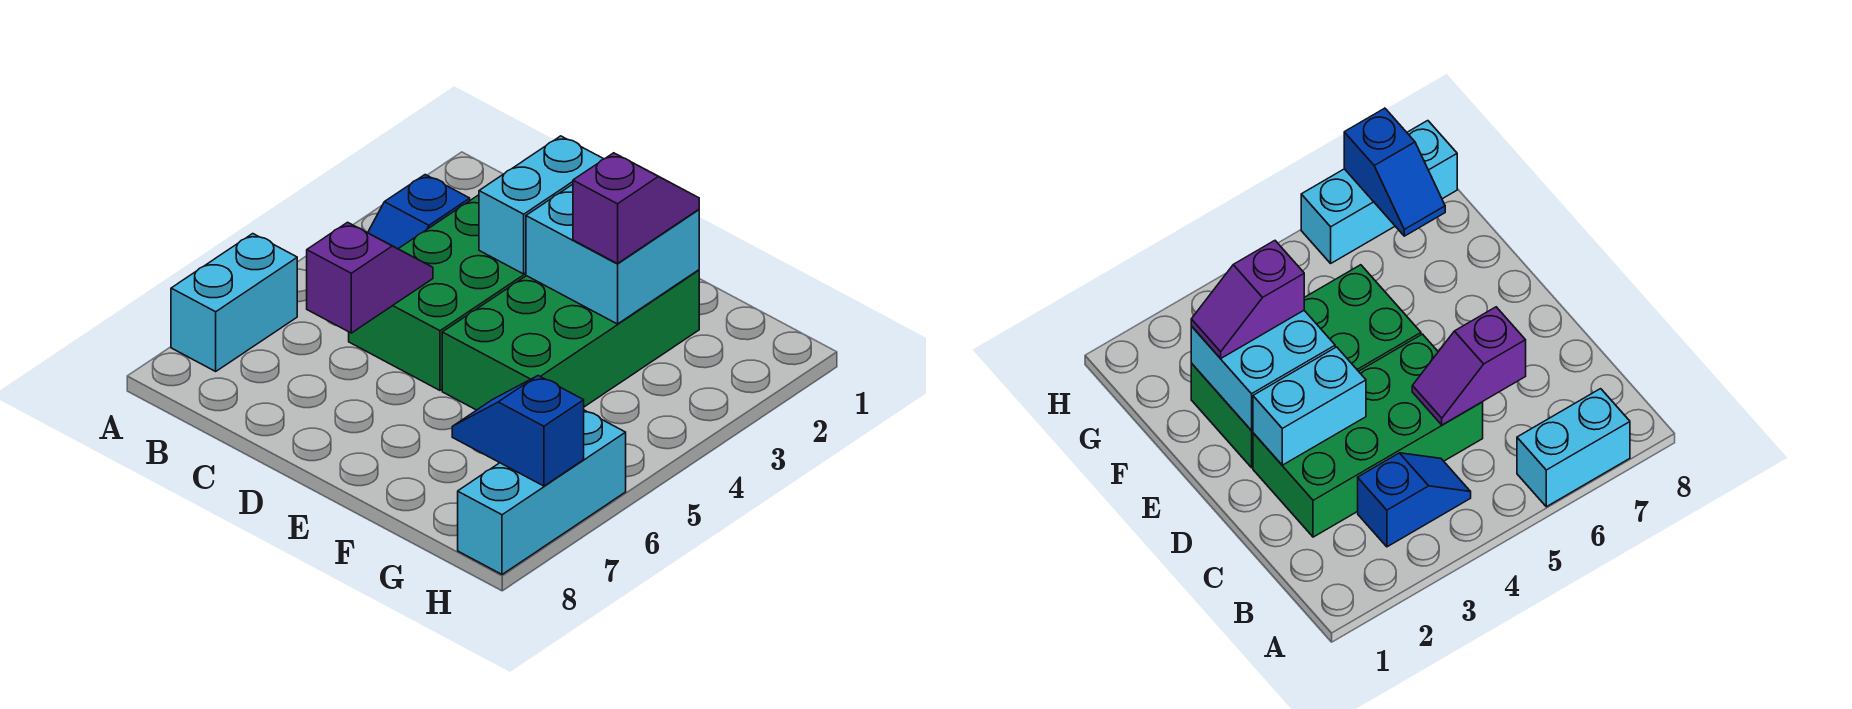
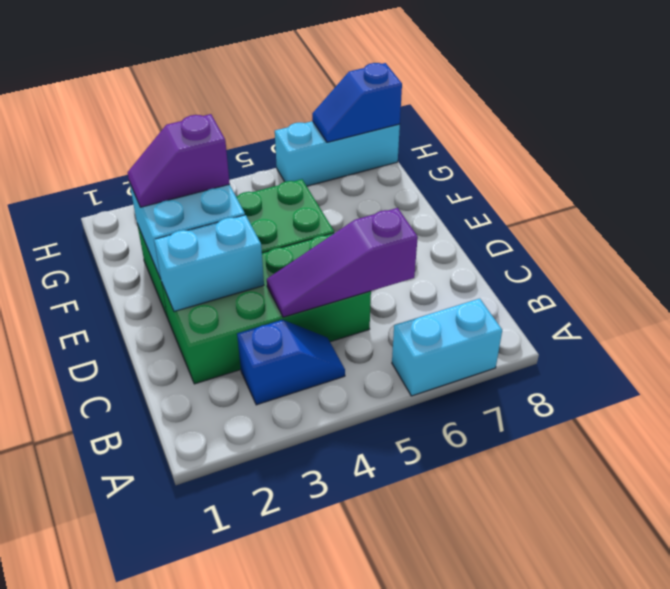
purple 1x2 slope [307,222,433,333] -> purple 1x3 slope [267,208,418,317]
blue 1x2 slope [452,376,584,486] -> blue 1x2 slope turned to [312,63,402,142]

